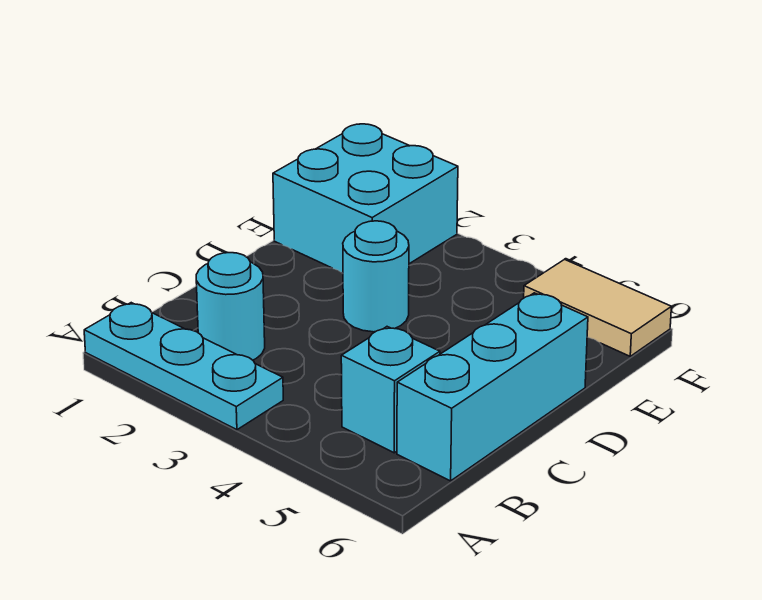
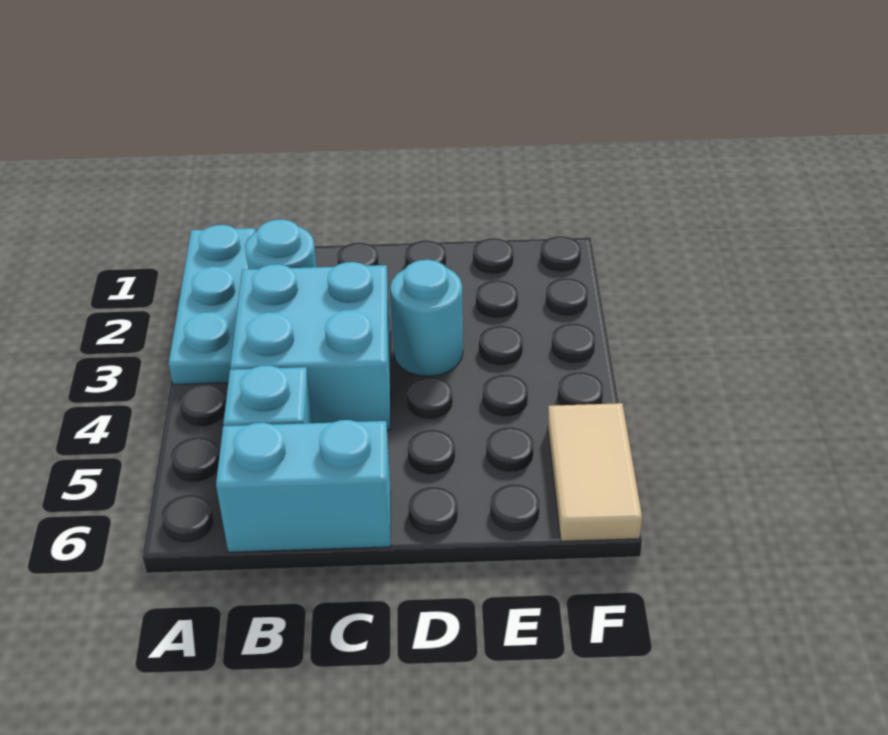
cyan 1x3 brick [397,293,588,481] -> cyan 1x2 brick [216,420,391,552]
cyan 2x2 brick [273,124,458,273] -> cyan 2x2 brick moved to [230,262,391,430]

